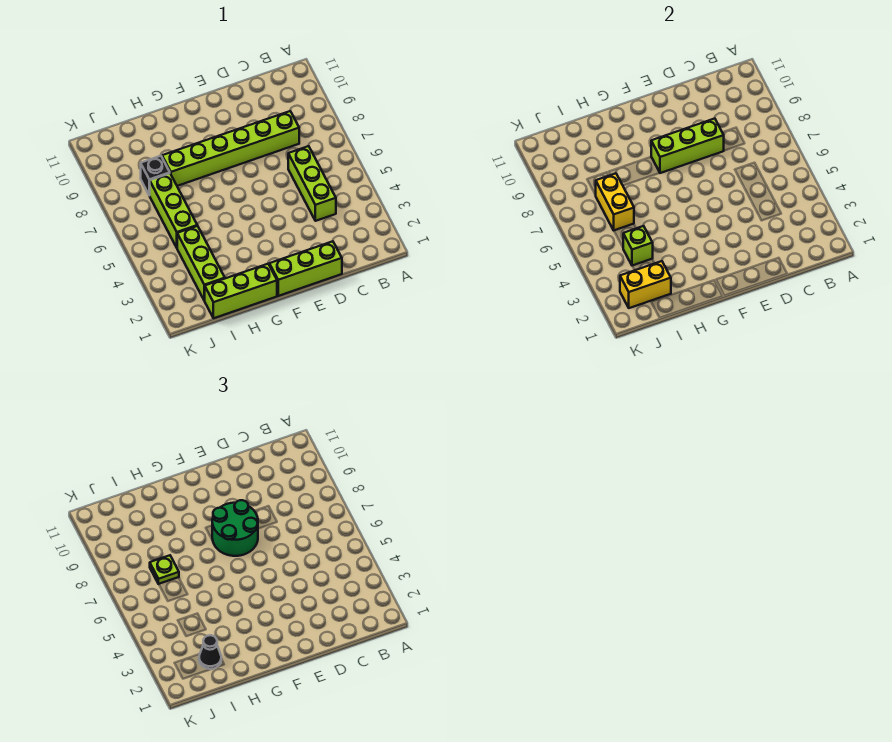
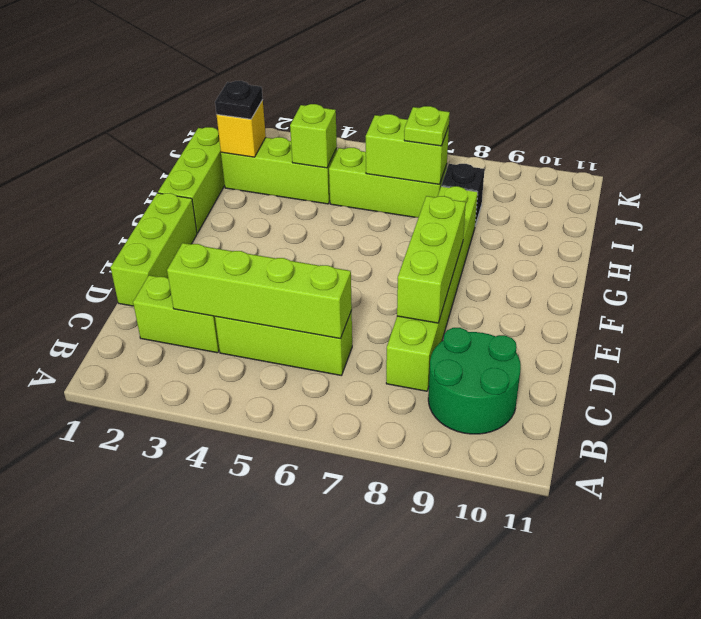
none -> lime 1x2 brick [133,275,219,353]
none -> lime 1x4 brick [167,243,352,339]
green 2x2 round brick [212,500,258,556] -> green 2x2 round brick moved to [428,328,521,434]
yellow 1x2 brick [620,261,671,308] -> yellow 1x1 brick [217,100,266,157]
black 1x1 cone [199,635,221,669] -> black 1x1 plate [215,81,263,119]
yellow 1x2 brick [596,173,634,230] -> lime 1x2 brick [366,114,449,184]

